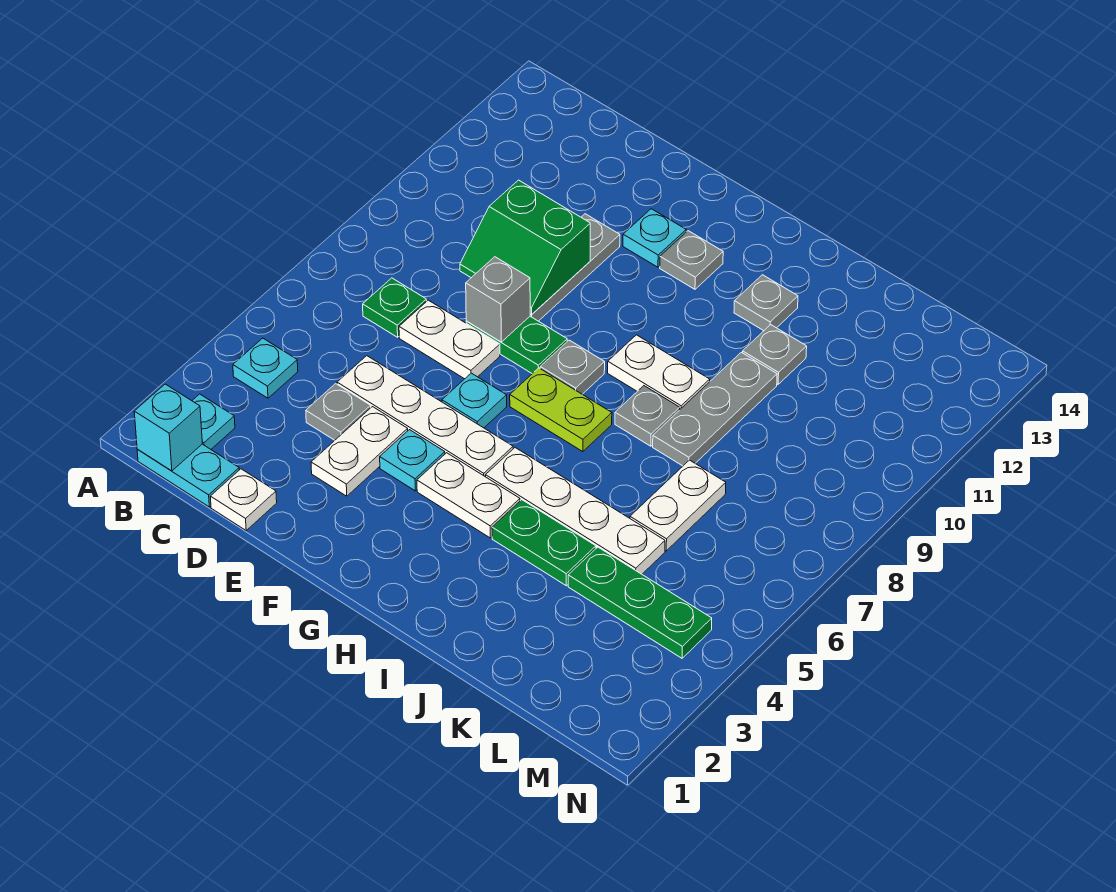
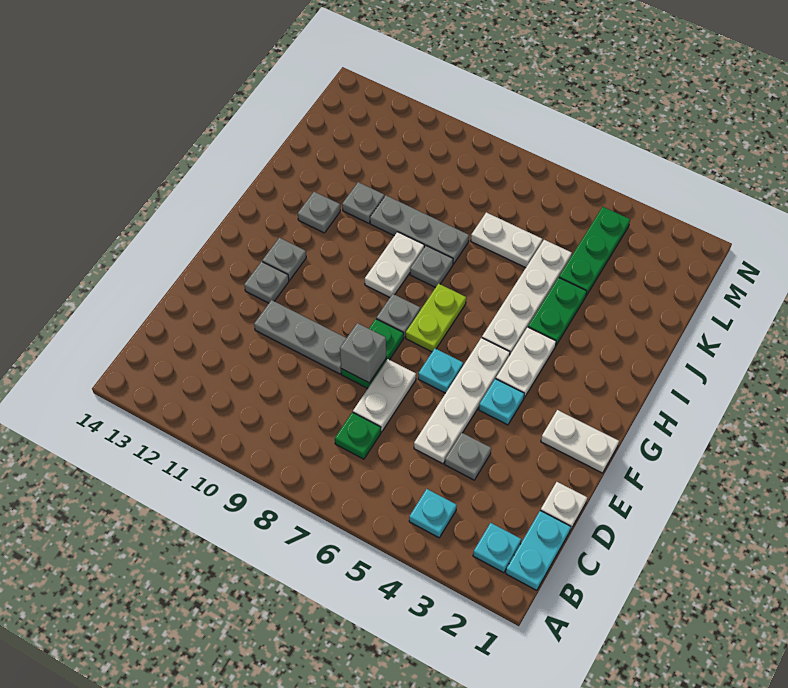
cyan 1x1 brick [134,384,202,471] -> none
green 2x2 slope [460,180,590,314] -> none
white 1x2 plate [311,407,408,496] -> white 1x2 plate moved to [541,410,619,473]
cyan 1x1 plate [623,209,686,267] -> grey 1x1 plate [244,261,289,303]

